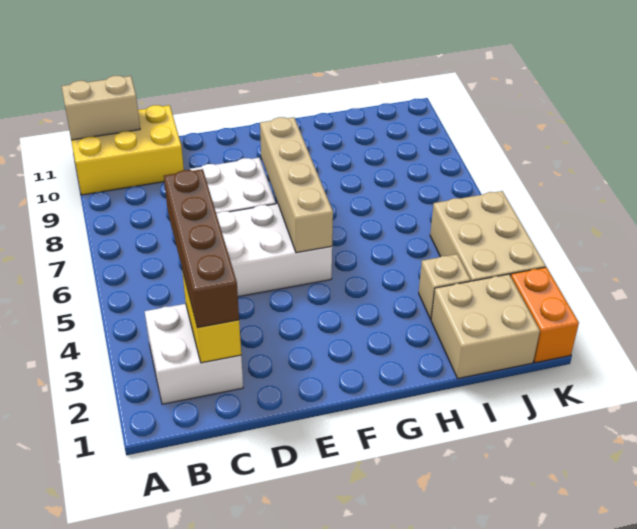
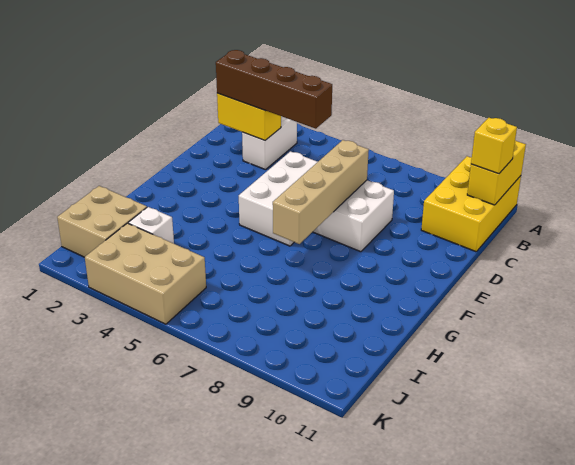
tan 1x2 brick [62,76,140,140] -> yellow 1x2 brick [467,140,526,205]
white 2x2 brick [145,304,243,404] -> white 1x2 brick [242,116,297,170]
none -> yellow 1x1 brick [471,118,517,174]
tan 1x4 brick [260,117,333,253] -> tan 1x4 brick turned to [273,140,369,244]
tan 1x1 brick [419,254,471,319] -> white 1x1 brick [128,207,174,244]
orange 1x2 brick [511,267,579,363] -> none

